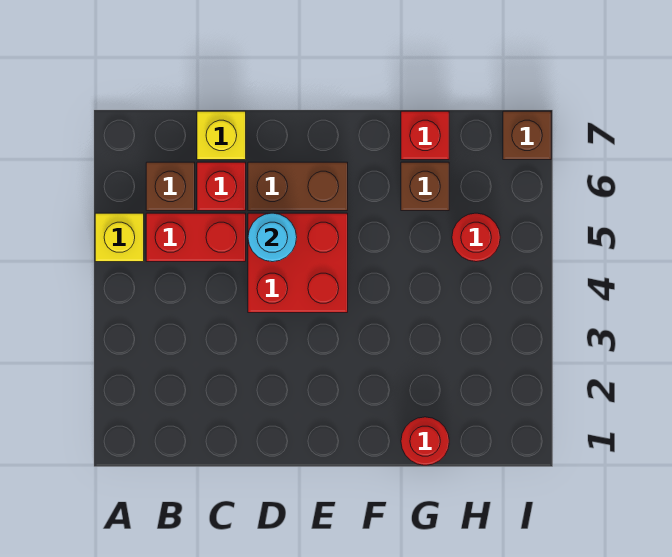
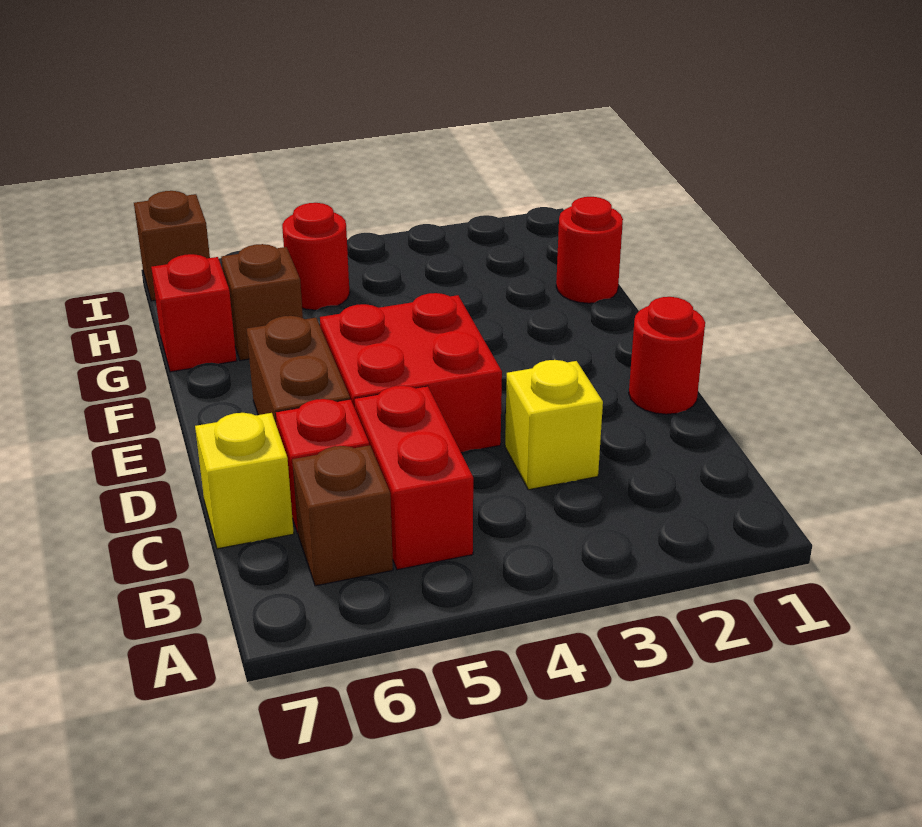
yellow 1x1 brick [95,213,144,262] -> yellow 1x1 brick moved to [505,360,603,490]
none -> red 1x1 round brick [629,297,705,414]
cyan 1x1 round brick [248,213,297,262] -> none

